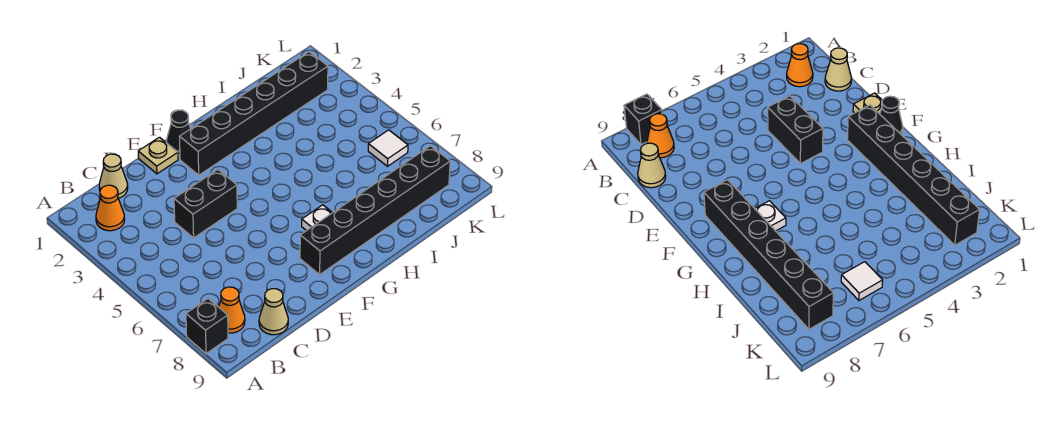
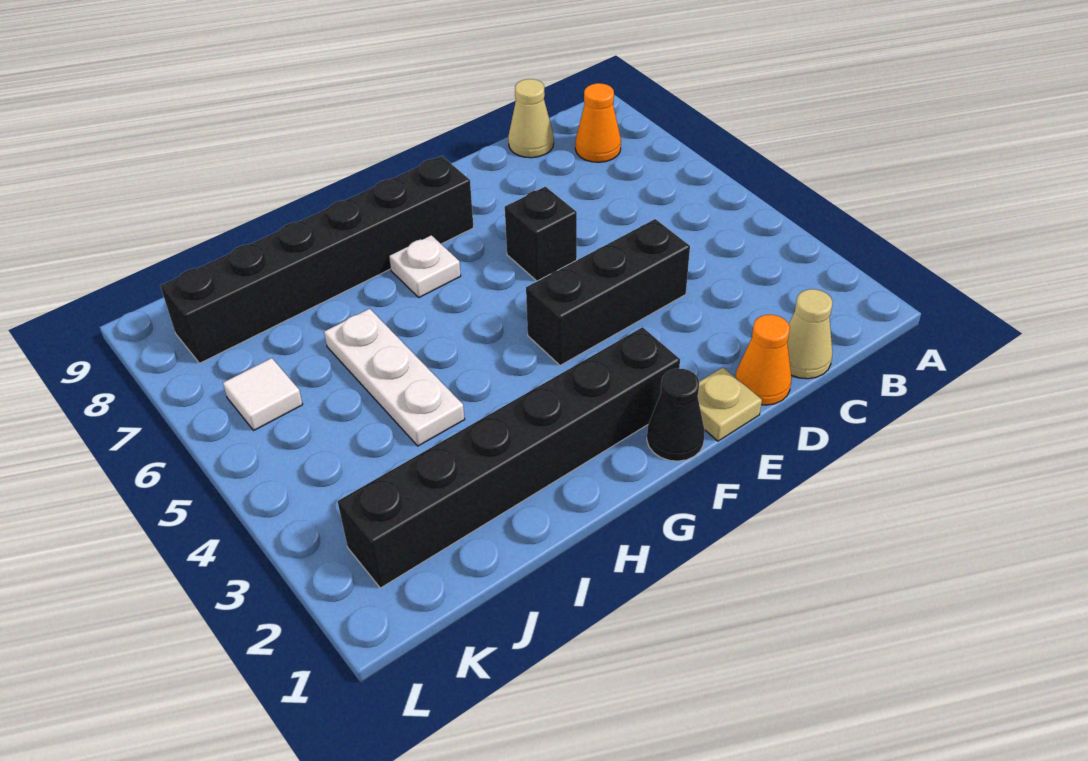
black 1x1 brick [186,299,228,354] -> black 1x1 brick moved to [505,187,577,281]
orange 1x1 cone [96,185,125,231] -> orange 1x1 cone moved to [735,315,791,405]
black 1x2 brick [174,170,237,238] -> black 1x3 brick [526,219,690,365]
none -> white 1x3 plate [324,309,465,446]

